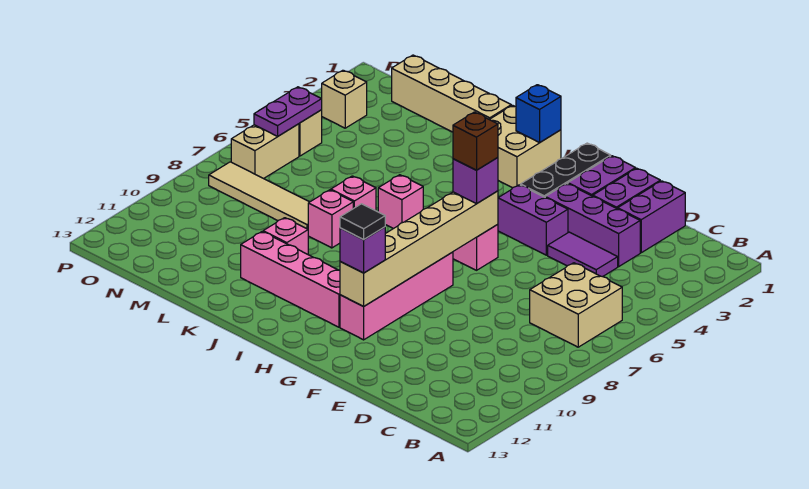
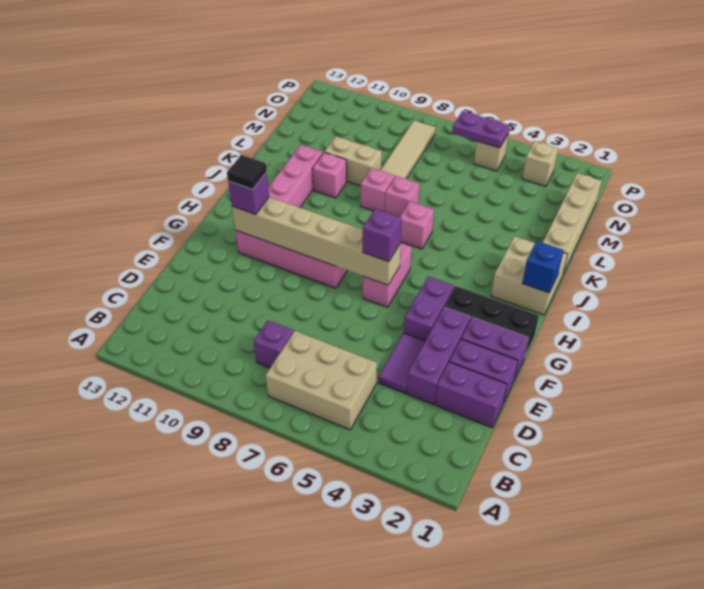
tan 2x2 brick [530,263,622,347] -> tan 2x3 brick [266,331,377,430]
none -> purple 1x1 brick [254,320,293,368]
brown 1x1 brick [453,112,498,170] -> none
tan 1x2 brick [231,124,299,179] -> tan 1x2 brick moved to [325,137,382,186]

